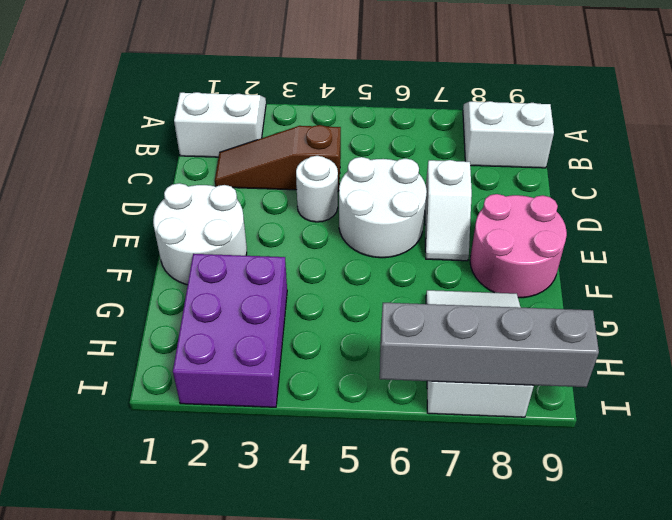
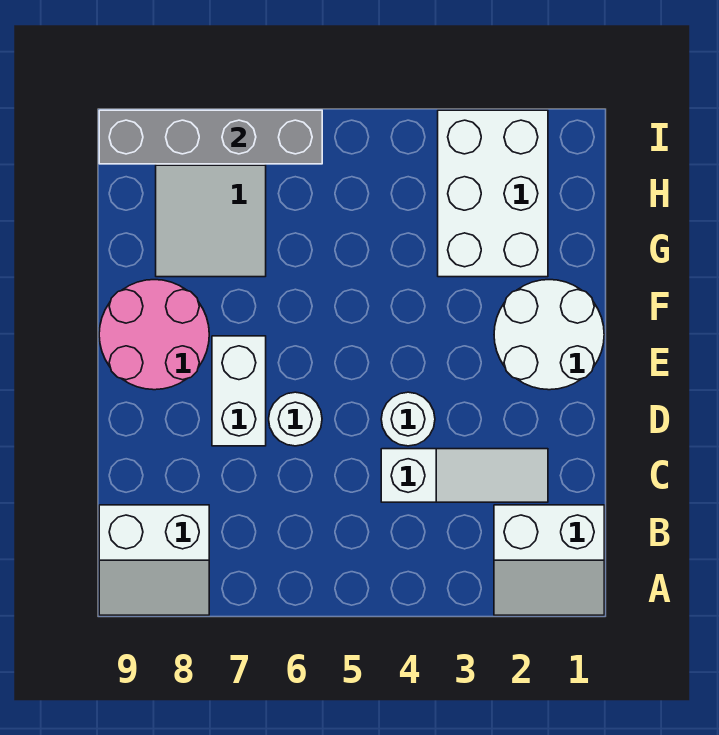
brown 1x3 slope [215,125,341,191] -> white 1x3 slope [381,449,548,502]
white 2x2 round brick [339,157,427,258] -> white 1x1 round brick [269,392,322,446]
white 1x2 slope [425,160,472,261] -> white 1x2 brick [212,336,266,446]
purple 2x3 brick [173,254,287,407] -> white 2x3 brick [438,110,548,277]

